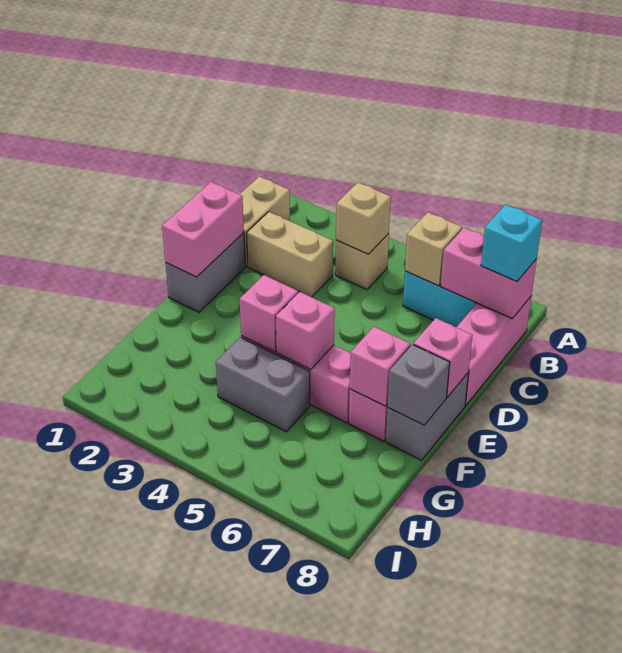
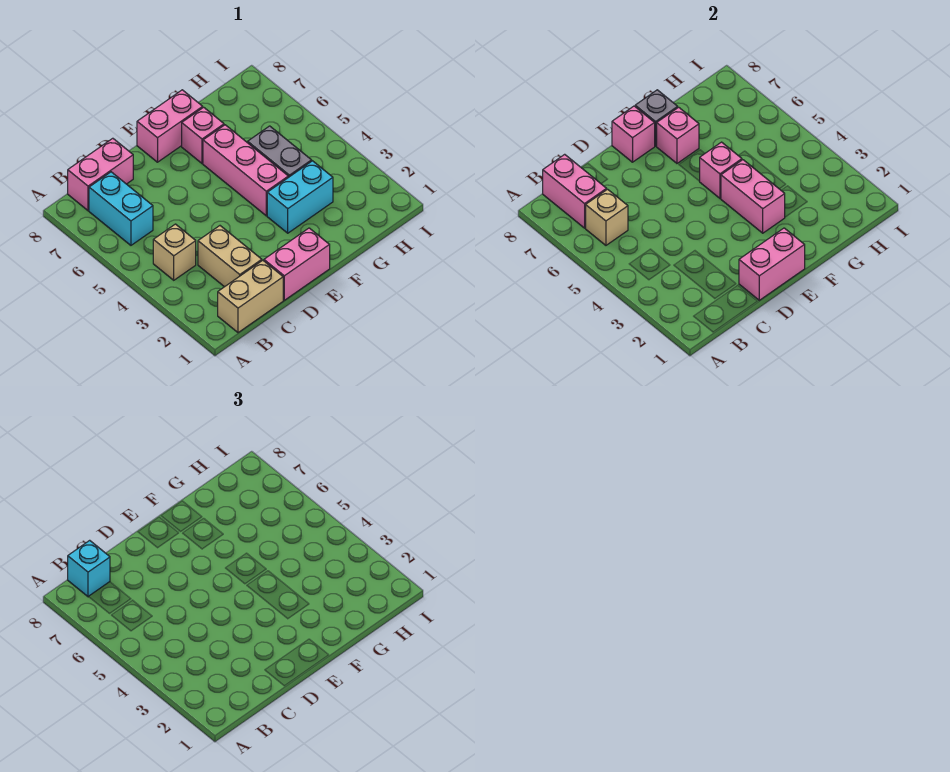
tan 1x1 brick [336,183,391,254] -> none
pink 1x3 brick [457,297,531,405] -> pink 1x2 brick [68,138,133,211]
grey 1x2 brick [165,233,245,312] -> pink 1x2 brick [264,228,330,300]
grey 1x2 brick [386,372,469,460] -> pink 1x2 brick [137,90,203,162]
none -> cyan 1x2 brick [267,161,333,233]
pink 1x1 brick [240,275,298,352] -> pink 1x2 brick [721,160,785,233]

